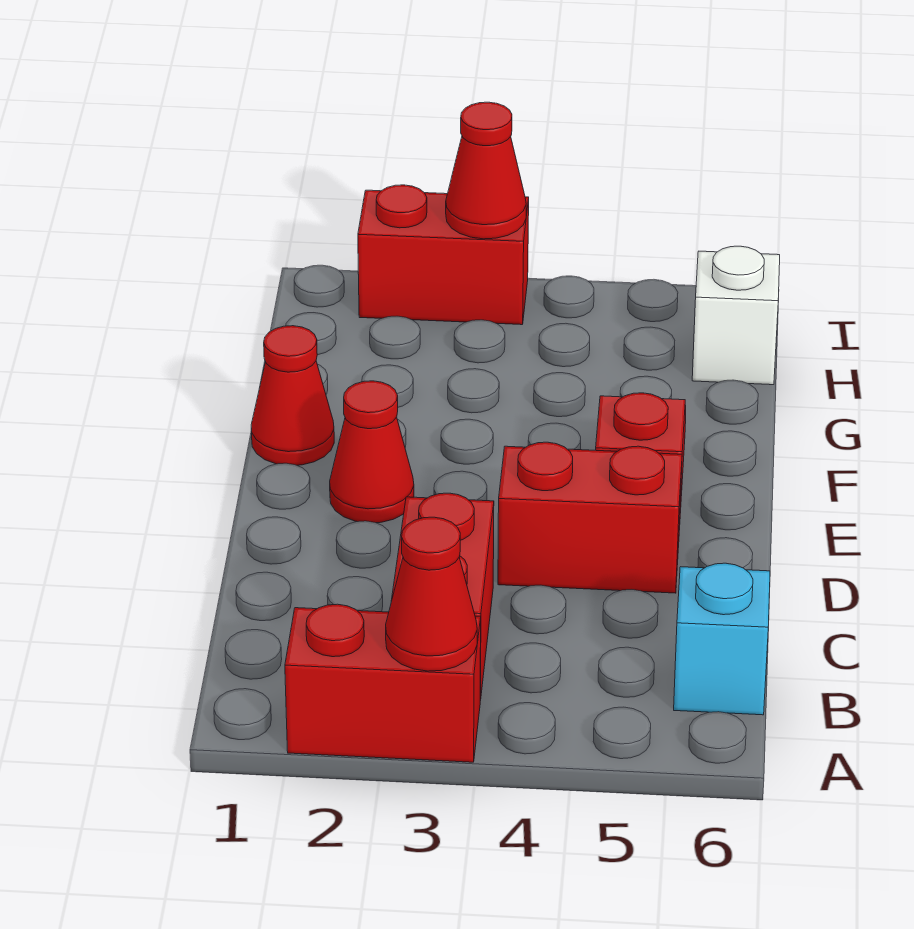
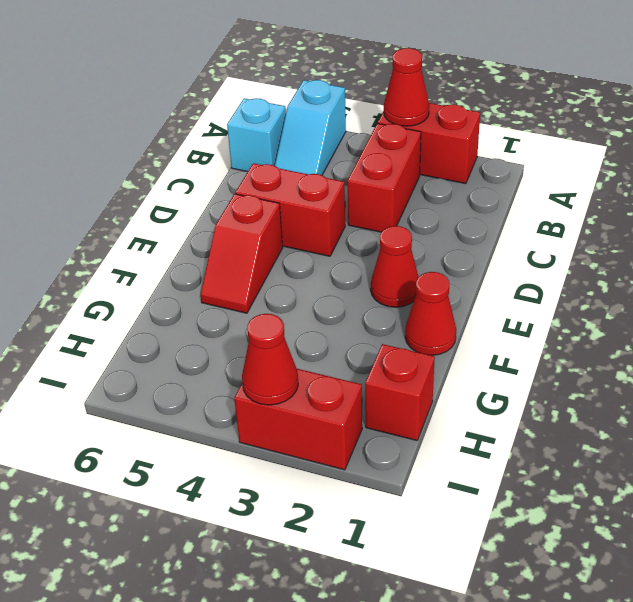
none -> cyan 1x2 slope [275,80,346,175]
none -> red 1x1 brick [365,344,435,440]
white 1x1 brick [692,246,780,385] -> none

